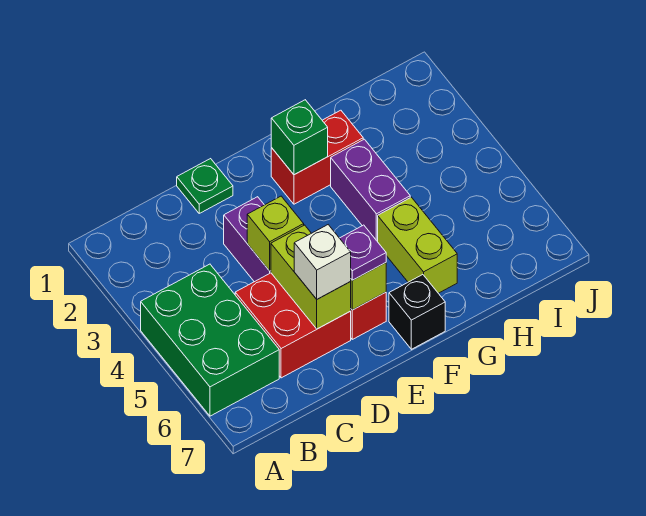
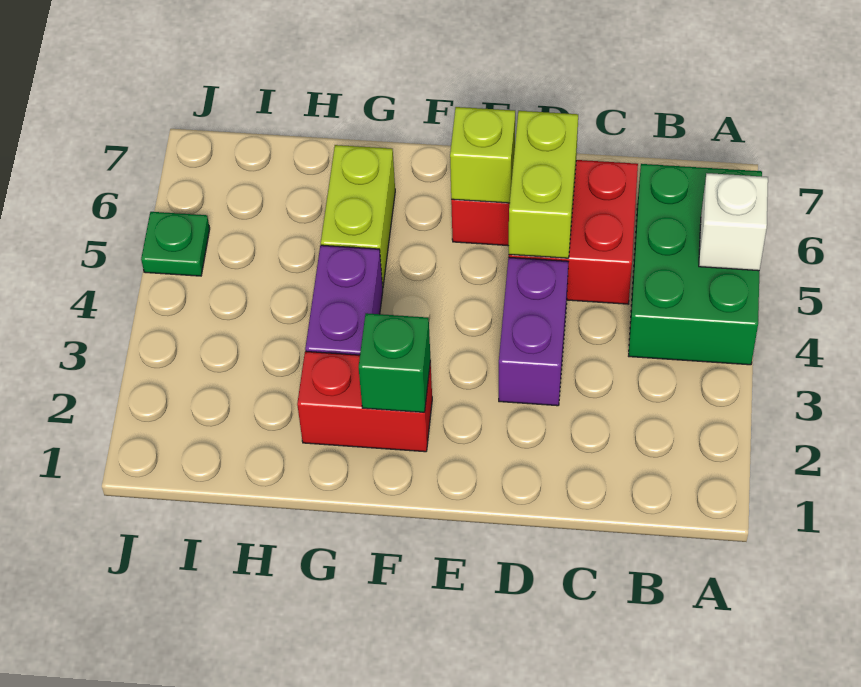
green 1x1 plate [177,159,233,213] -> green 1x1 plate moved to [141,212,210,276]
lime 1x1 brick [247,196,304,271] -> none
white 1x1 brick [294,225,351,299] -> white 1x1 brick moved to [699,173,768,271]
purple 1x1 plate [340,225,386,280] -> none
black 1x1 brick [389,275,445,349] -> none

